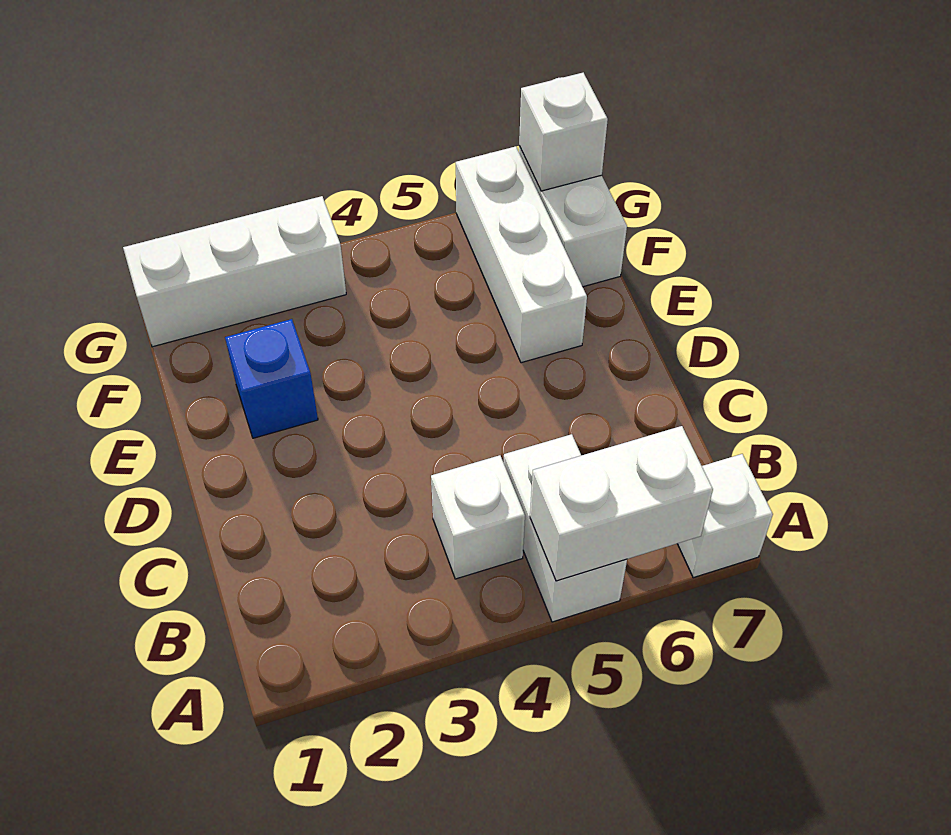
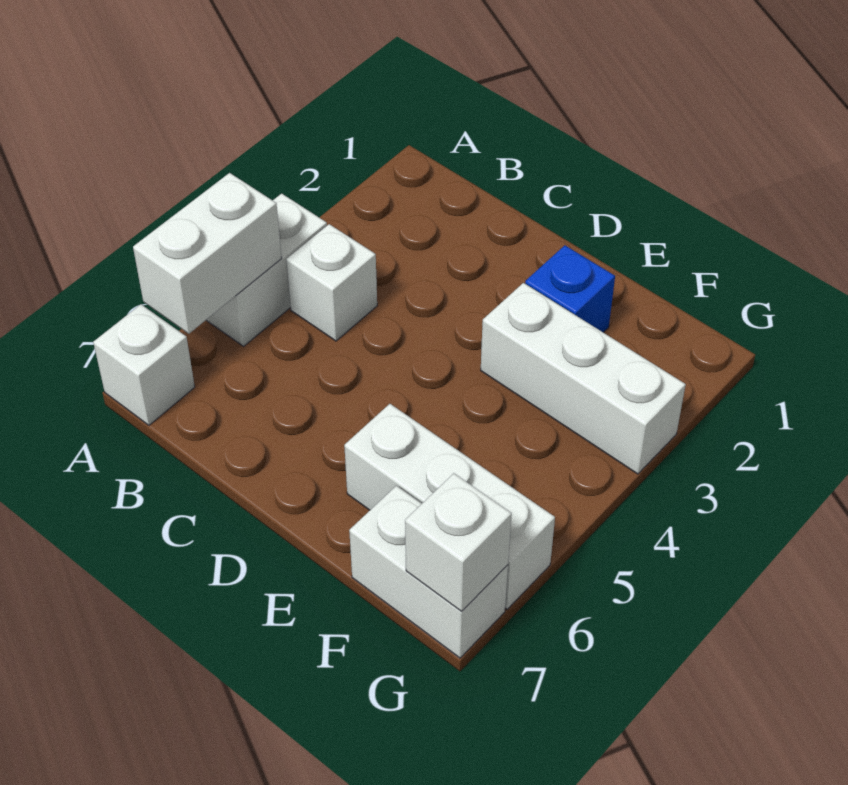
white 1x2 brick [504,434,627,622] -> white 1x2 brick turned to [206,194,327,346]
white 1x3 brick [123,196,346,347] -> white 1x3 brick turned to [481,283,686,474]

